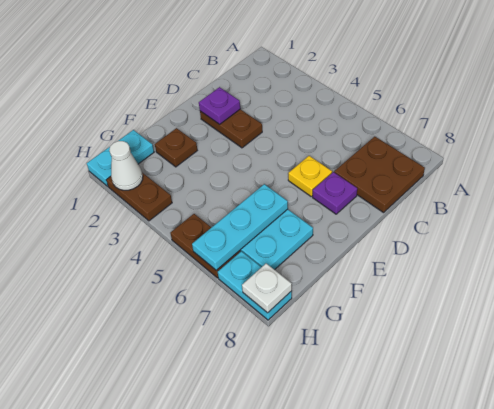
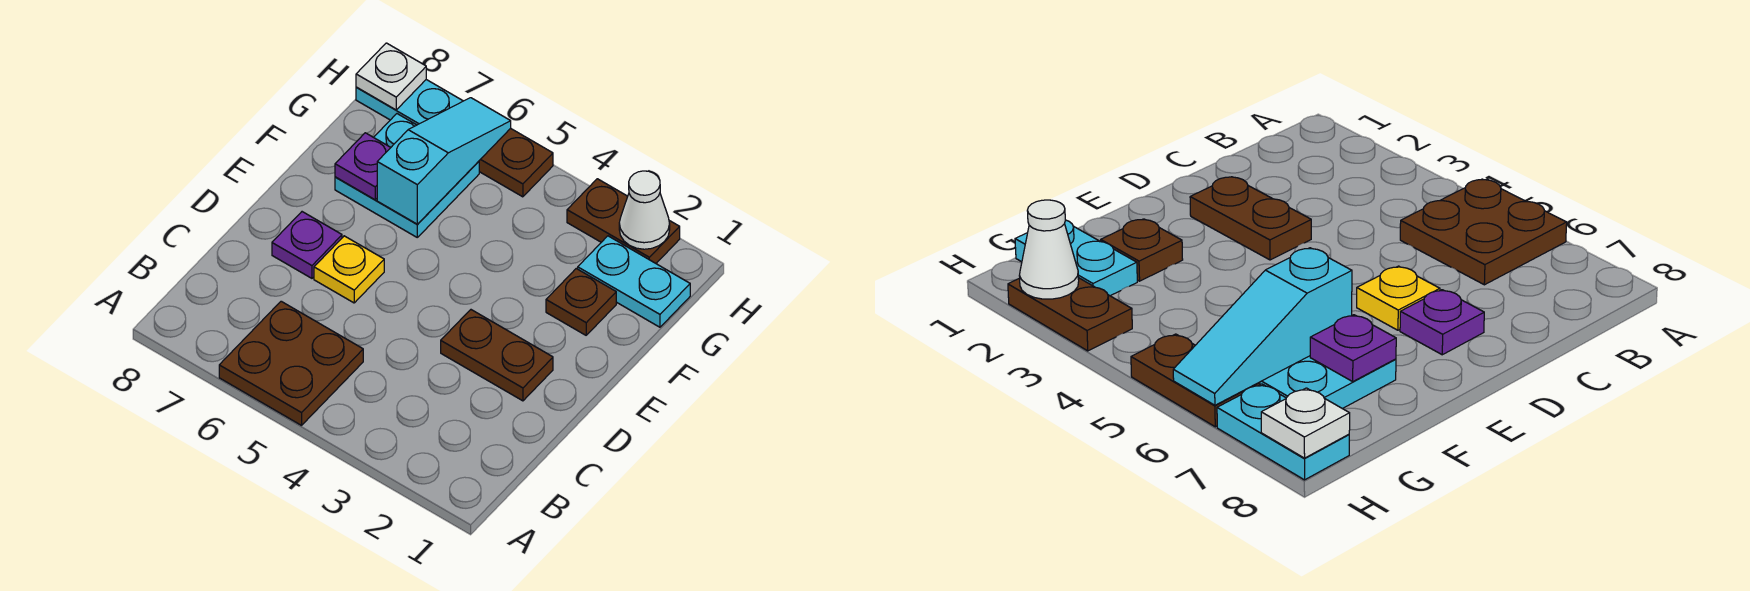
brown 2x2 plate [334,137,425,213] -> brown 2x2 plate moved to [219,301,363,425]
purple 1x1 plate [199,87,240,124] -> purple 1x1 plate moved to [335,133,391,200]
cyan 1x3 plate [192,184,288,270] -> cyan 1x3 slope [377,98,511,224]
cyan 1x2 plate [87,130,154,186] -> cyan 1x2 plate turned to [578,236,690,327]

